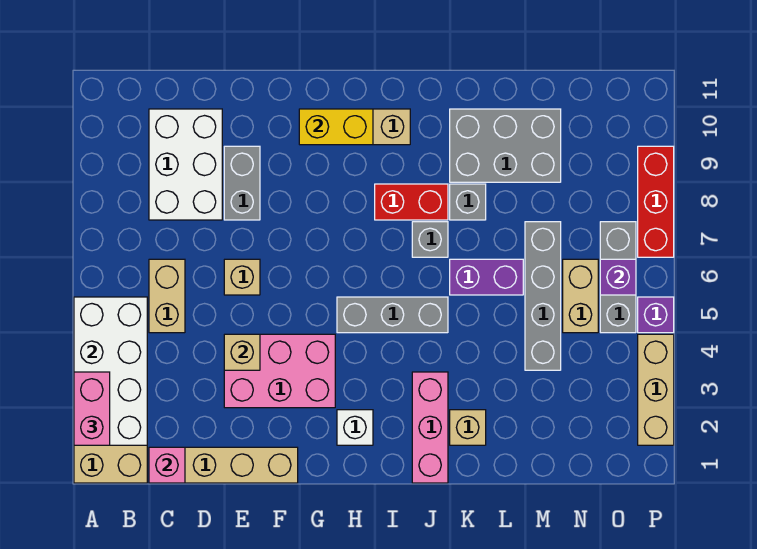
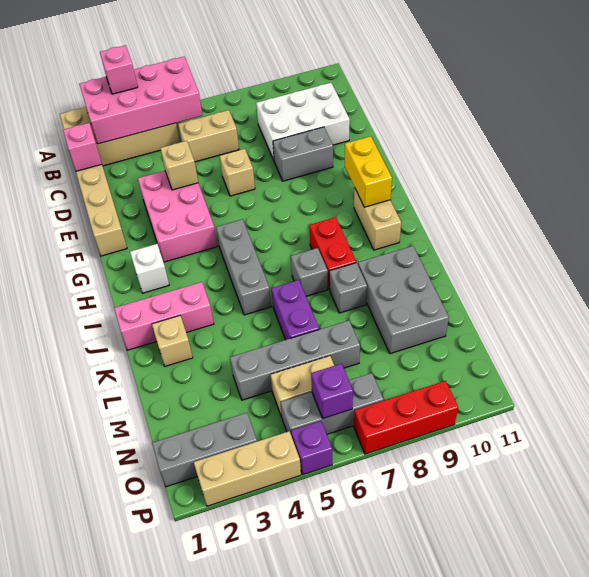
white 2x4 brick [74,297,147,445] -> pink 2x4 brick [79,57,202,144]
pink 1x2 brick [74,372,110,445] -> pink 1x1 brick [100,45,138,94]
none -> grey 1x3 brick [152,413,257,487]

